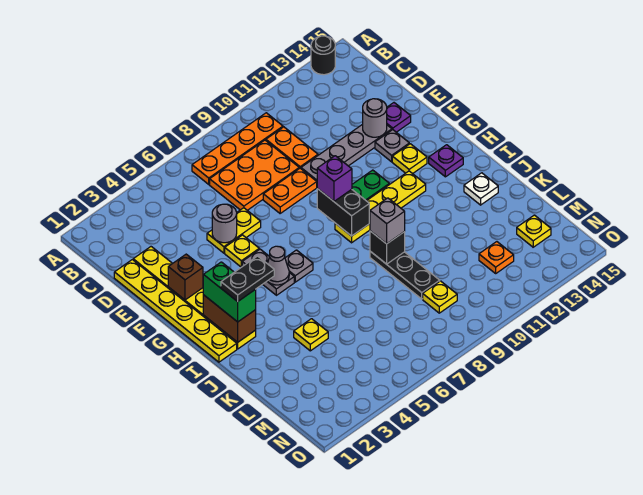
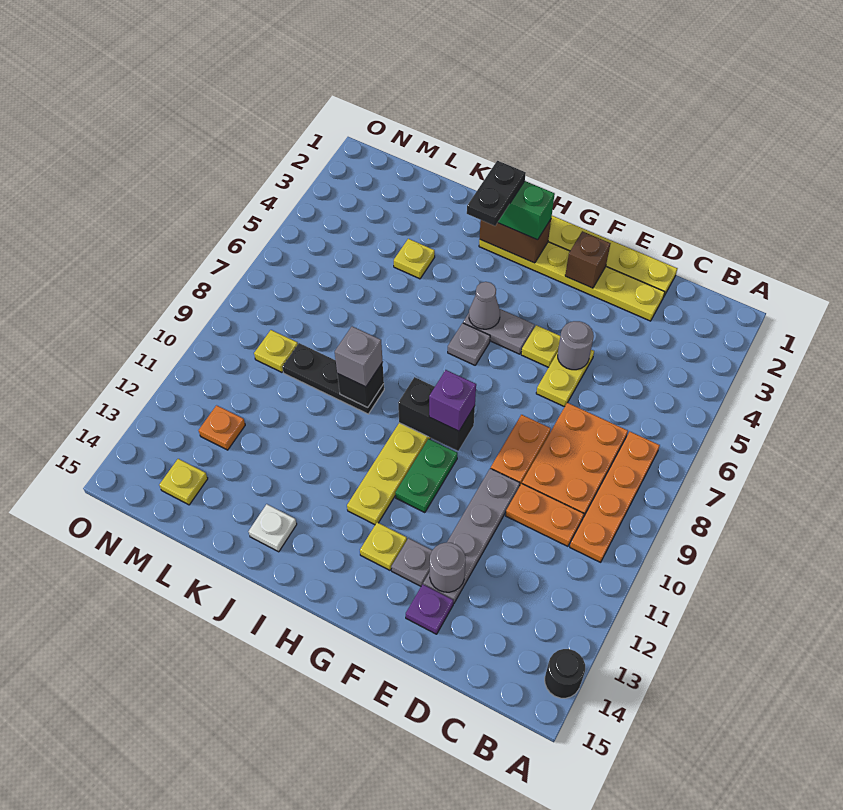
purple 1x1 plate [429,145,463,177] -> none

